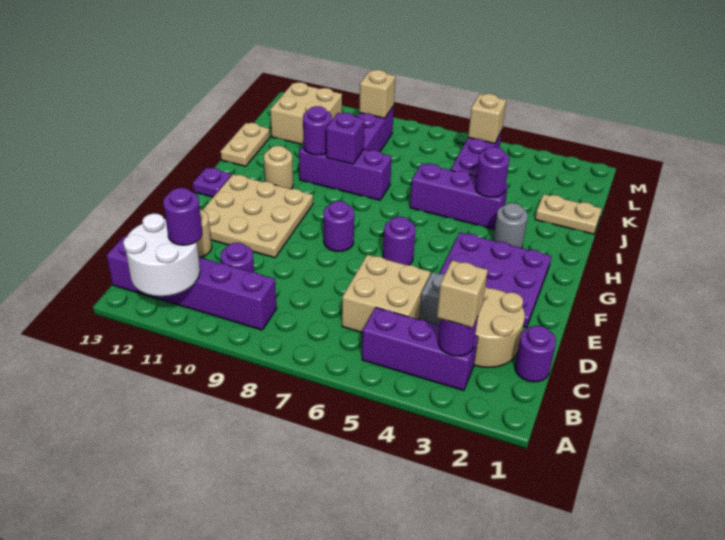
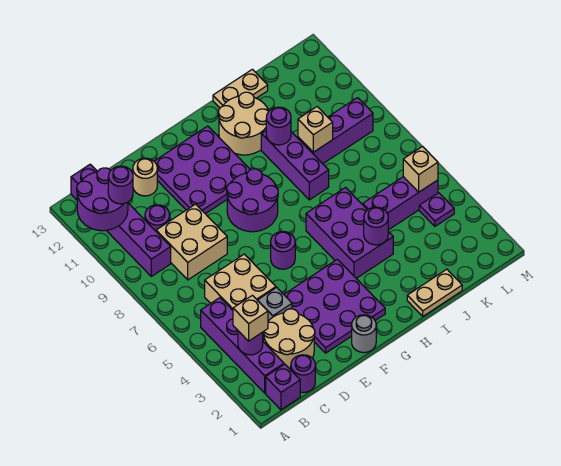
white 2x2 round brick [123,213,200,296] -> purple 2x2 round brick [77,168,128,231]
purple 1x3 brick [362,307,478,391] -> purple 1x4 brick [201,298,284,393]
tan 3x3 plate [203,174,313,258] -> purple 3x3 plate [154,126,250,214]
purple 1x1 round brick [324,201,354,251] -> purple 2x2 round brick [227,169,278,232]
purple 1x1 plate [193,167,231,197] -> purple 1x1 plate moved to [419,193,454,226]
grey 1x1 round brick [493,203,528,248] -> grey 1x1 round brick moved to [352,315,376,353]
tan 1x1 round brick [264,146,293,189] -> tan 2x2 round brick [218,92,269,155]
purple 1x3 brick [410,163,508,229] -> purple 2x3 brick [306,188,393,278]
purple 1x1 brick [326,113,364,164] -> purple 1x1 brick moved to [266,364,300,410]
tan 1x2 plate [535,194,602,234] -> tan 1x2 plate turned to [407,269,462,316]
tan 2x2 brick [270,82,342,144] -> tan 2x2 brick moved to [156,204,227,280]
tan 1x1 brick [359,70,395,118] -> tan 1x1 brick moved to [298,107,333,152]

